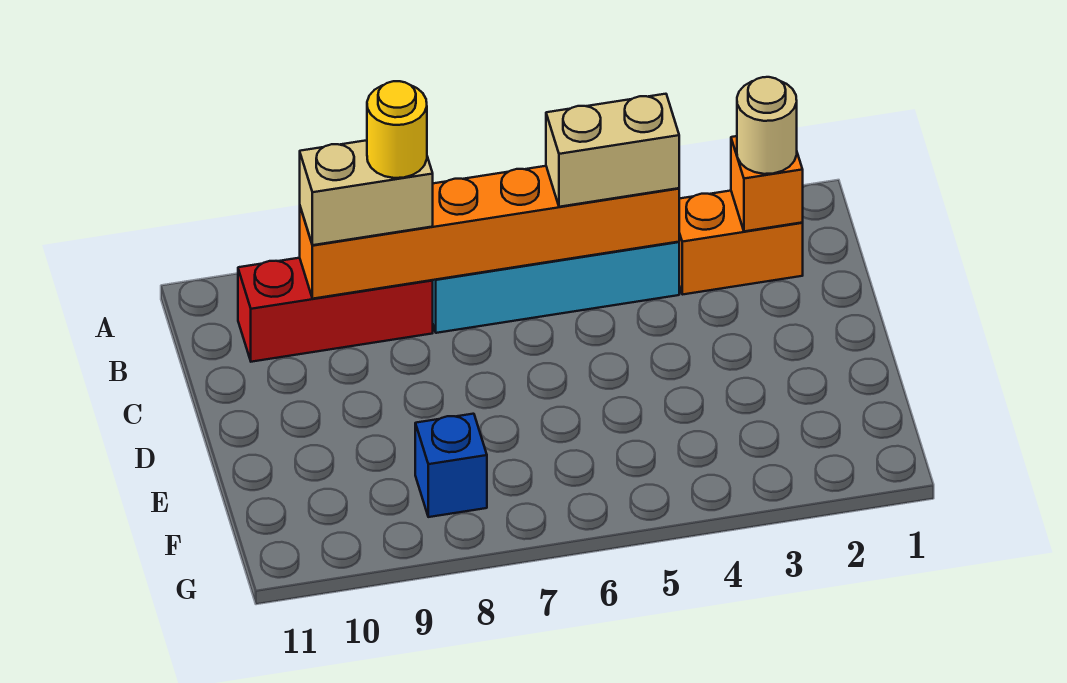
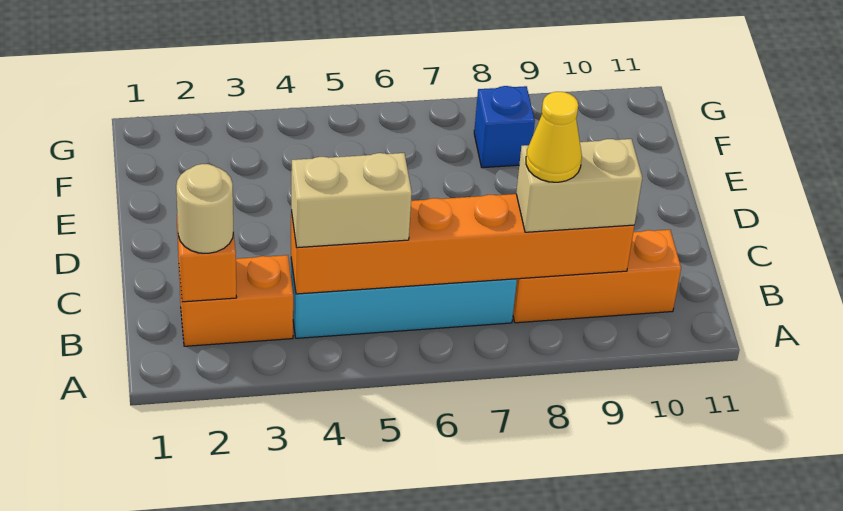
red 1x3 brick [238,258,433,362] -> orange 1x3 brick [513,230,681,323]
yellow 1x1 round brick [367,81,427,178] -> yellow 1x1 cone [526,92,582,182]

